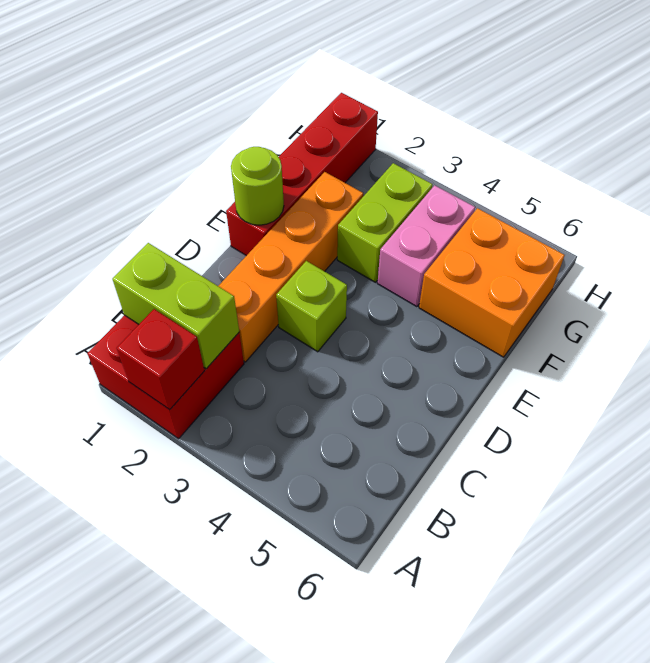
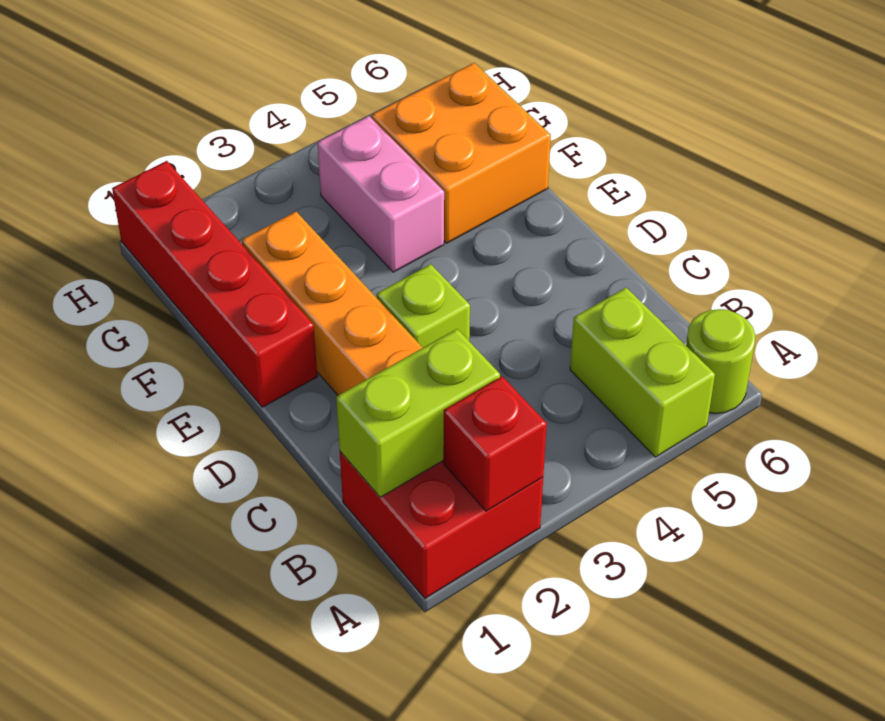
lime 1x1 round brick [231,147,284,225] -> lime 1x1 round brick moved to [686,309,755,414]
lime 1x2 brick [337,163,432,282] -> lime 1x2 brick moved to [570,288,715,457]

